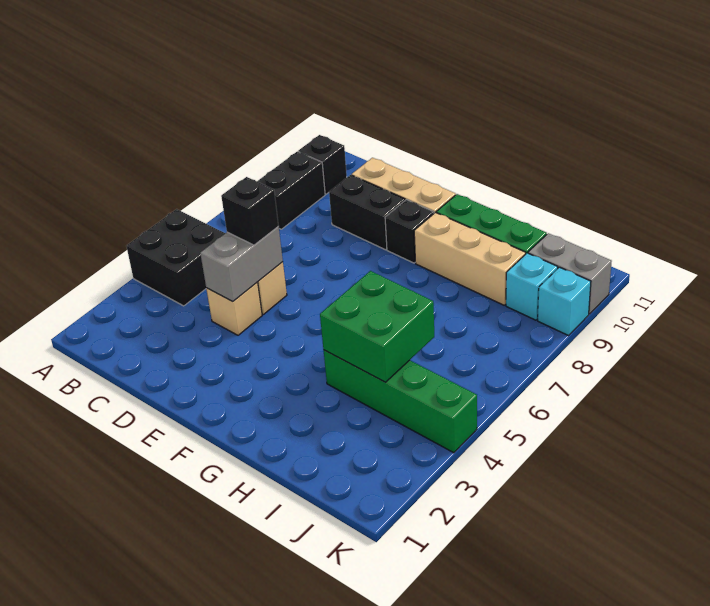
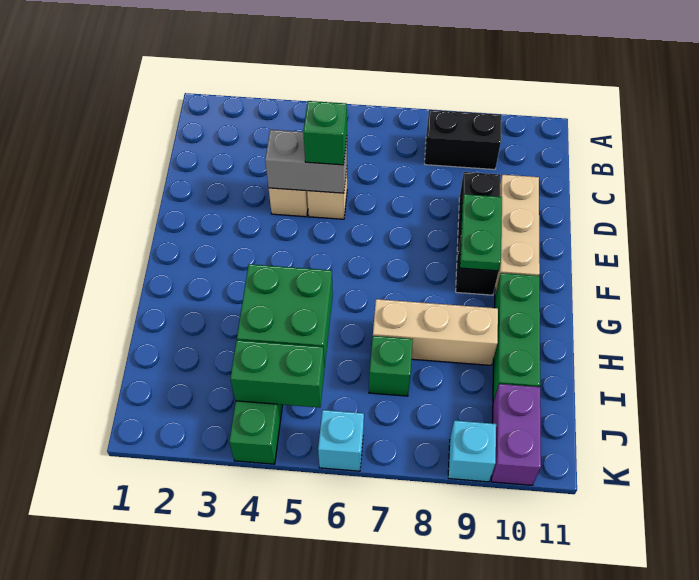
black 2x2 brick [126,209,225,306] -> none
black 1x1 brick [298,135,347,194] -> none
black 1x1 brick [221,177,279,245] -> green 1x1 brick [303,101,347,165]
none -> green 1x2 plate [460,194,502,271]
tan 1x3 brick [414,213,526,305] -> tan 1x3 brick turned to [373,299,498,365]
none -> green 1x1 brick [369,336,413,396]
none -> green 1x2 brick [230,340,325,408]
cyan 1x1 brick [506,253,558,320] -> cyan 1x1 brick moved to [318,410,364,471]
grey 1x2 brick [528,233,612,314] -> purple 1x2 brick [491,384,541,485]

